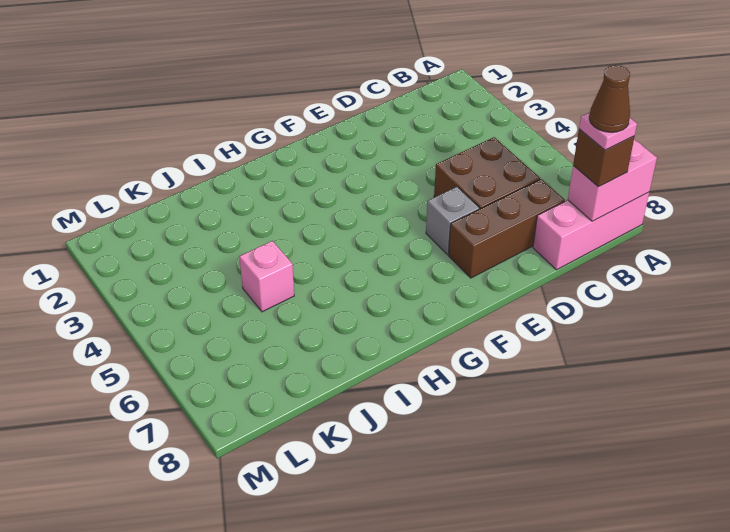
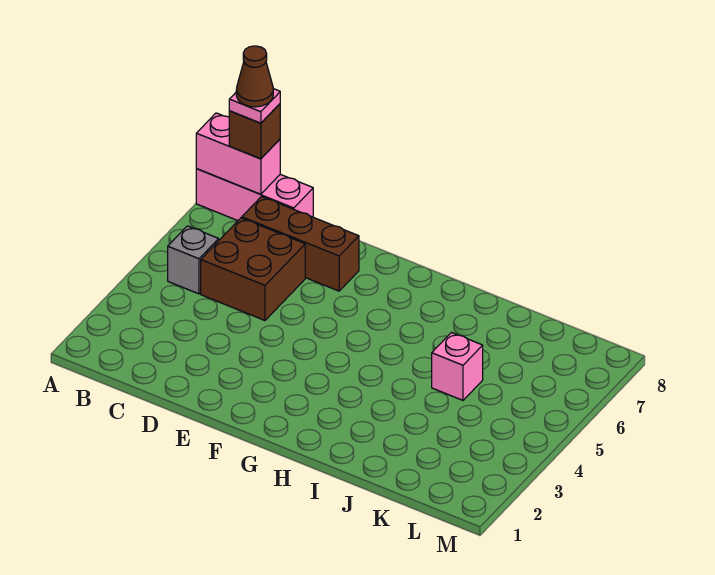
grey 1x1 brick [426,187,479,255] -> grey 1x1 brick moved to [168,226,219,294]

